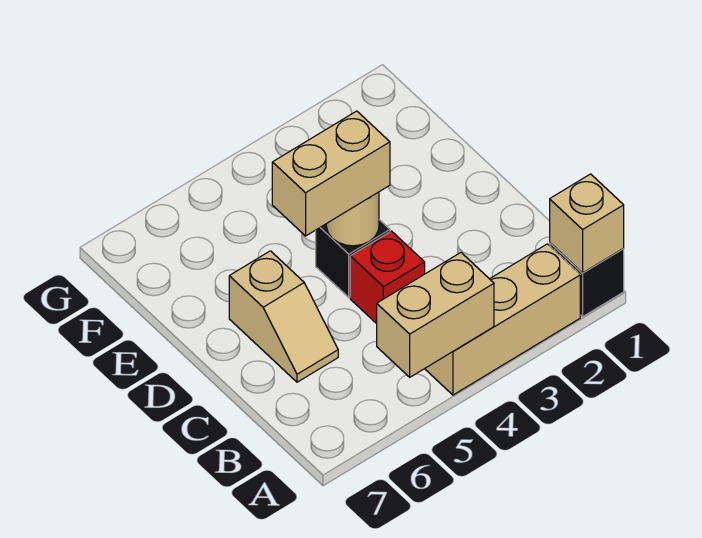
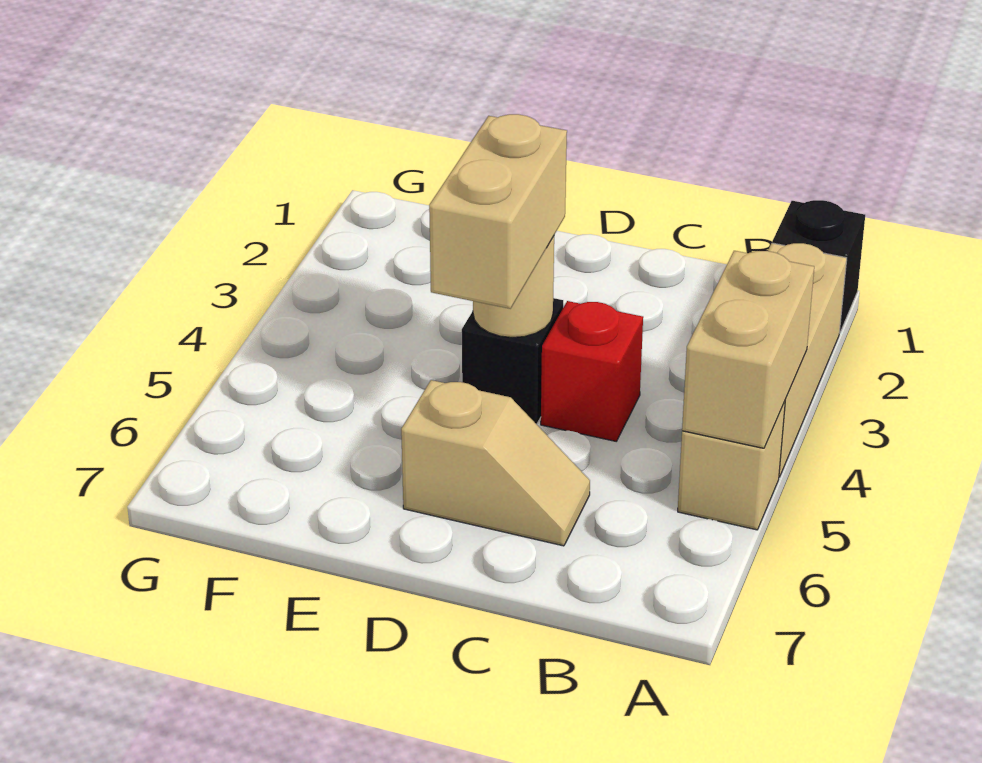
tan 1x1 brick [550,174,624,273] -> tan 1x1 brick moved to [678,402,785,530]

